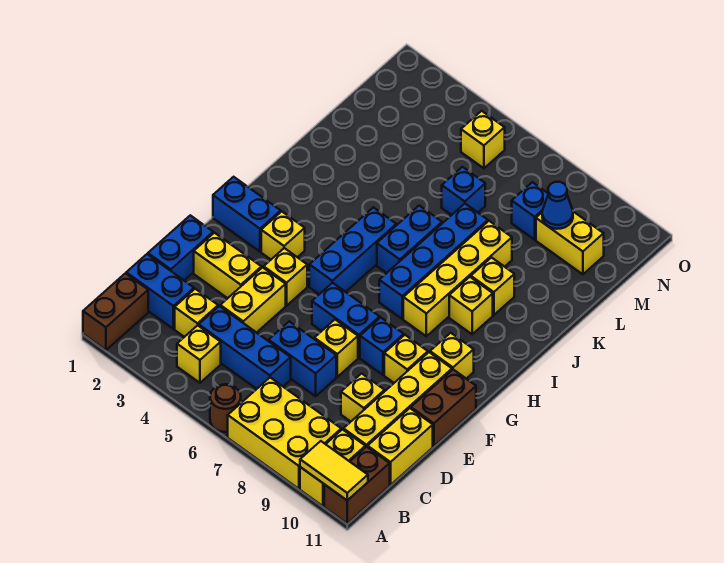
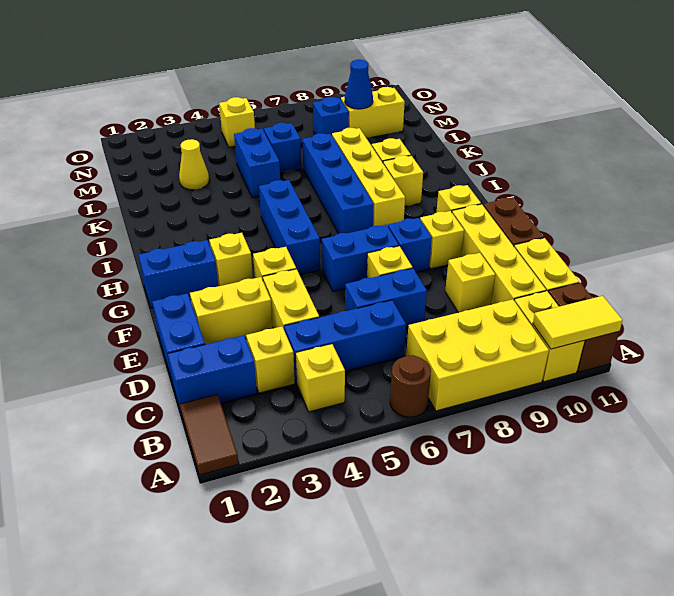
brown 1x2 brick [83,273,148,350] -> brown 1x2 tile [180,395,239,475]
blue 1x2 brick [377,206,442,273] -> blue 1x2 brick moved to [234,128,280,198]
none -> yellow 1x1 cone [179,139,209,190]

